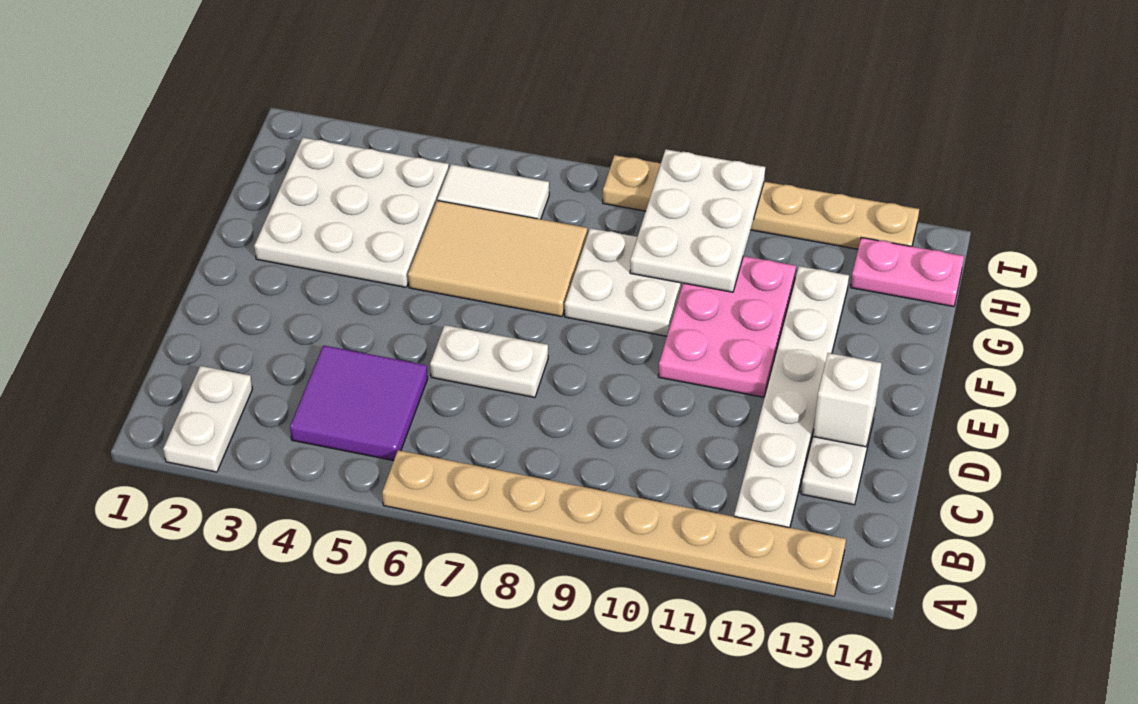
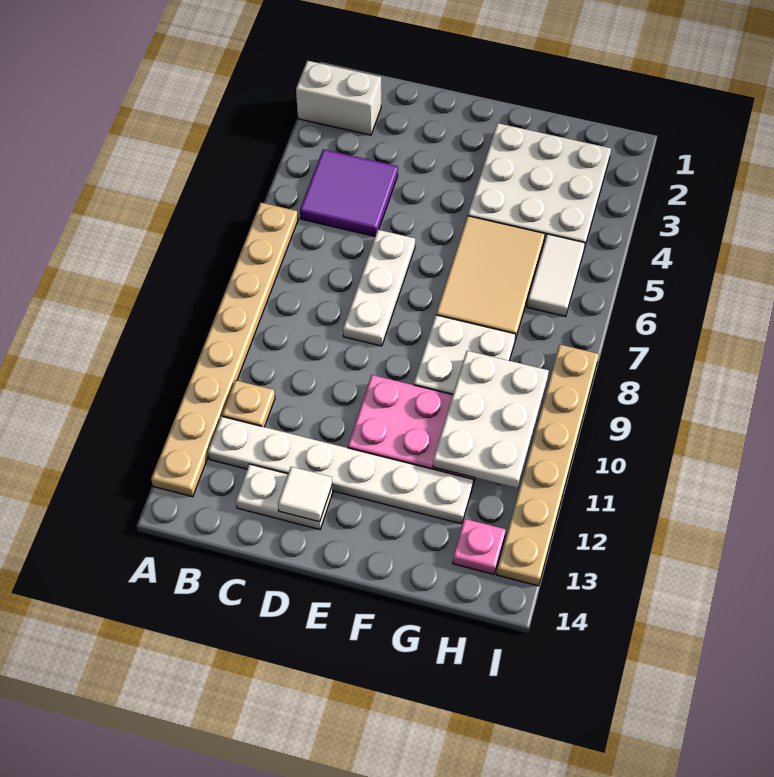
white 1x2 plate [163,366,252,472] -> white 1x2 brick [296,61,381,135]
none -> tan 1x1 plate [222,380,275,427]
white 1x2 plate [430,325,548,397] -> white 1x3 plate [343,230,415,346]
white 1x1 brick [813,353,882,447] -> white 1x1 tile [278,467,332,522]
white 2x3 plate [630,149,765,292] -> white 2x3 plate turned to [433,351,549,488]
pink 1x2 plate [851,238,964,307] -> pink 1x1 plate [453,519,506,574]

